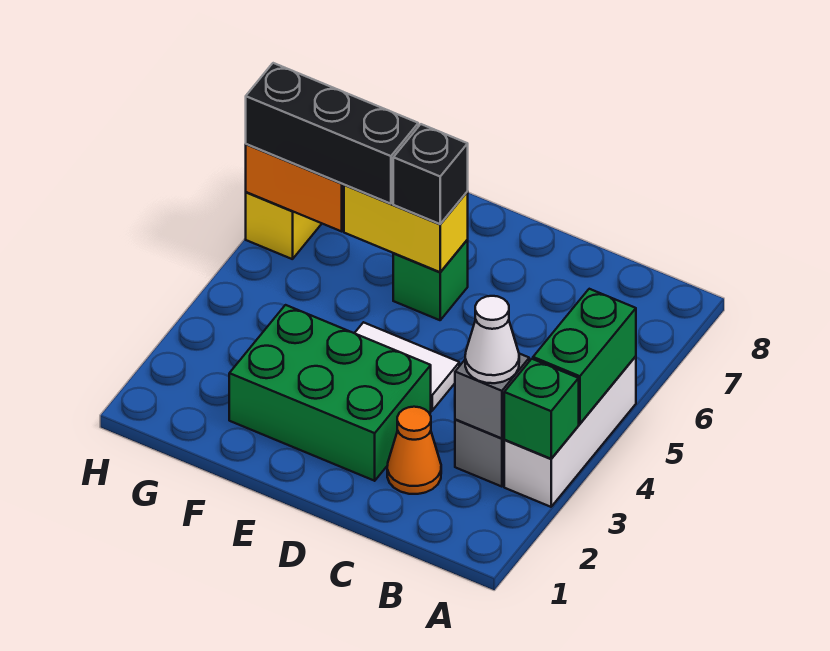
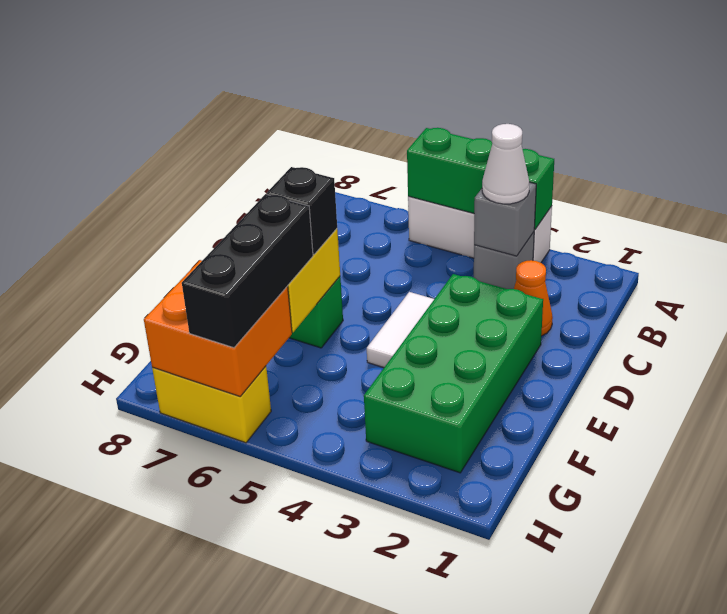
green 2x3 brick [229,305,431,481] -> green 2x4 brick [364,274,543,473]

